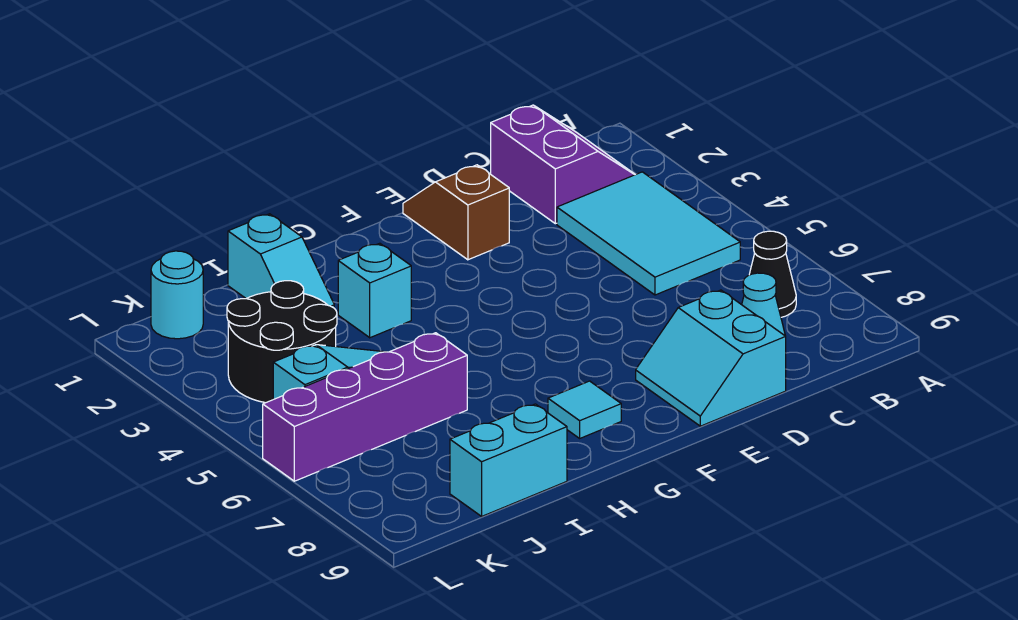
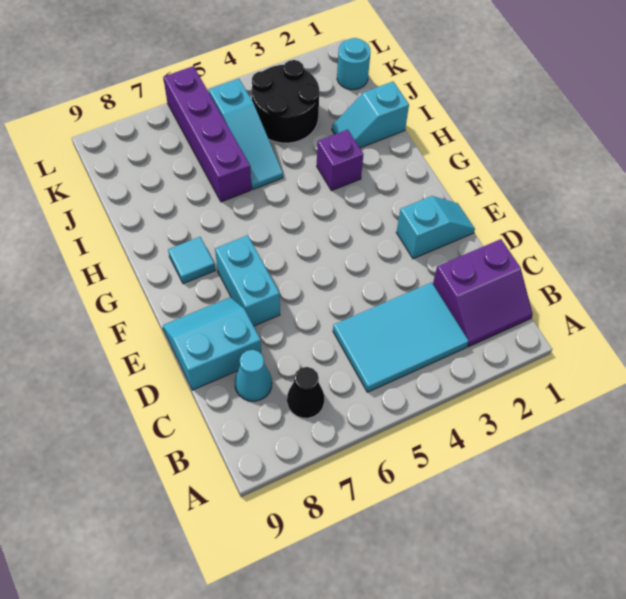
brown 1x2 slope [403,165,509,260] -> cyan 1x2 slope [396,196,475,259]
cyan 1x1 brick [338,243,411,338] -> purple 1x1 brick [317,130,363,191]
cyan 1x2 brick [450,404,567,516] -> cyan 1x2 brick moved to [215,235,280,326]

